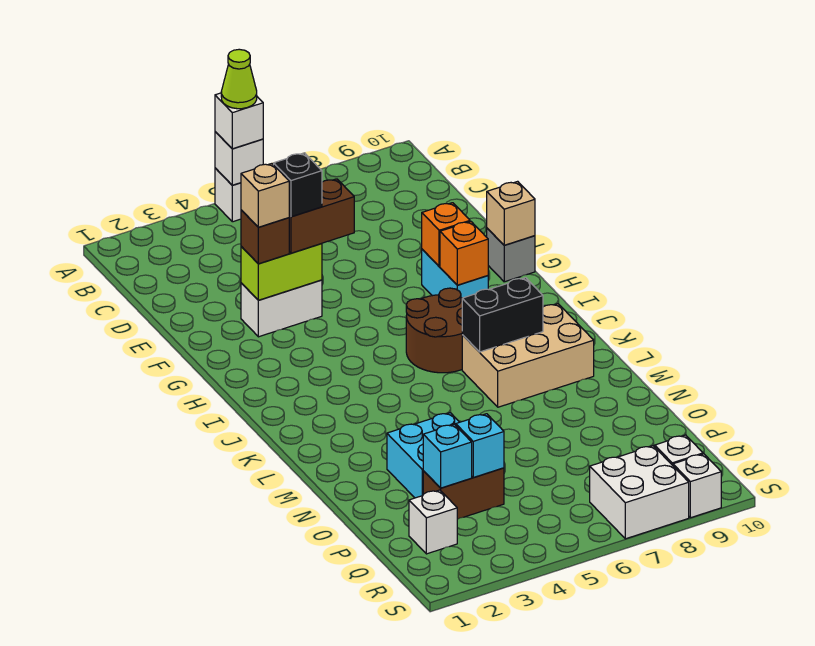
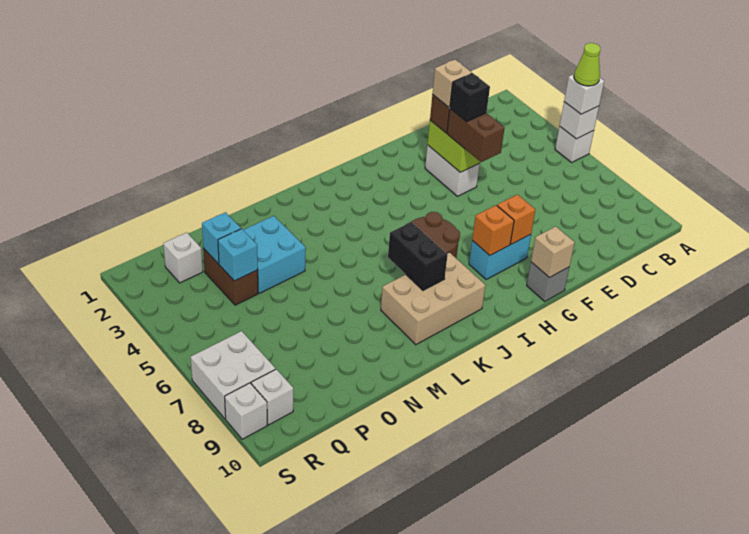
tan 2x3 brick [462,304,594,407] -> tan 2x3 brick turned to [381,252,486,345]

